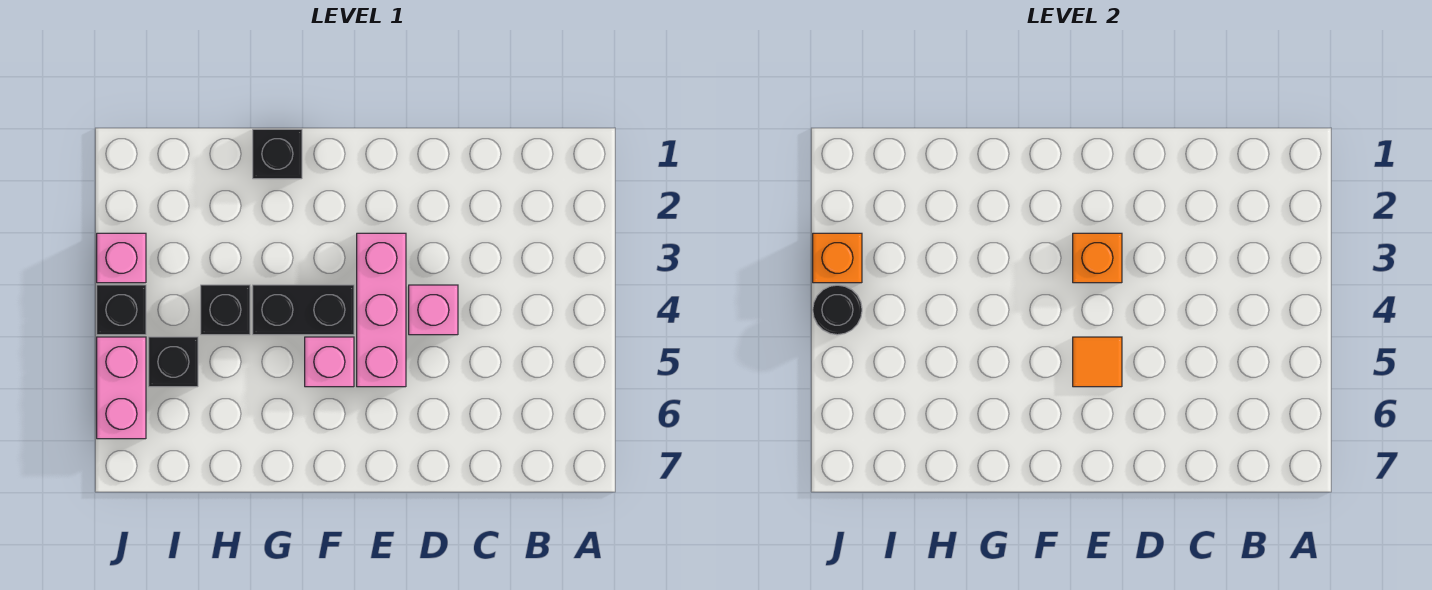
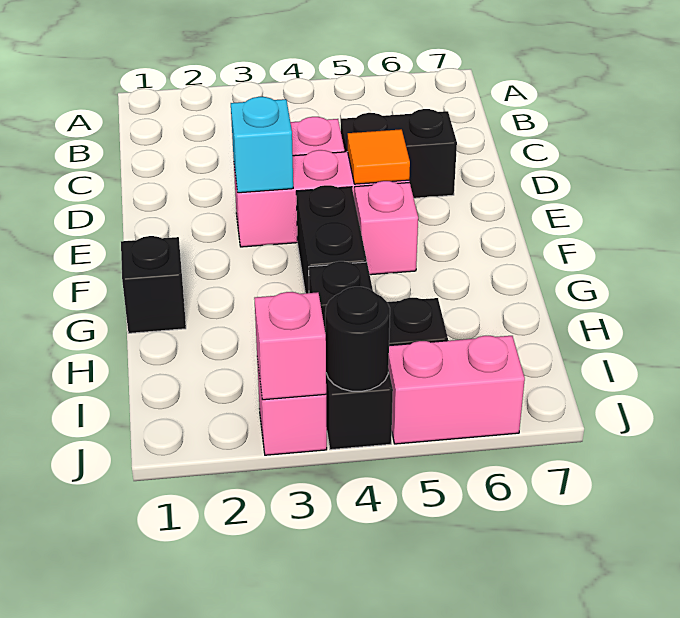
none -> black 1x2 brick [341,109,457,198]
orange 1x1 brick [1073,233,1122,283] -> cyan 1x1 brick [231,97,293,193]
orange 1x1 brick [813,233,862,283] -> pink 1x1 brick [254,292,326,400]

